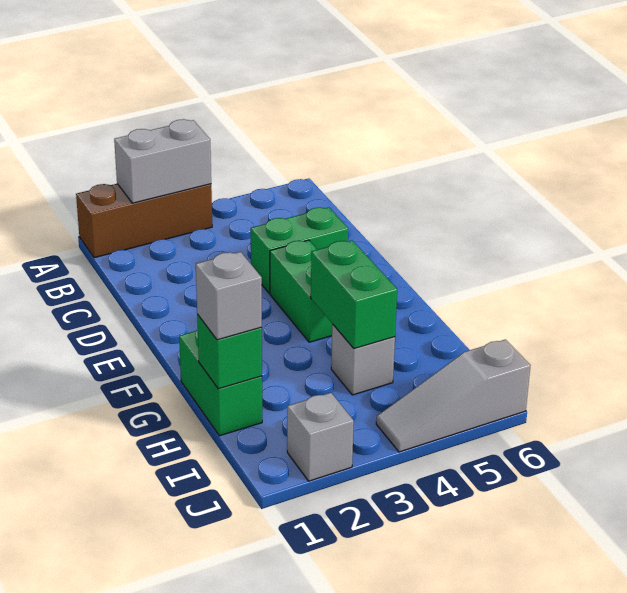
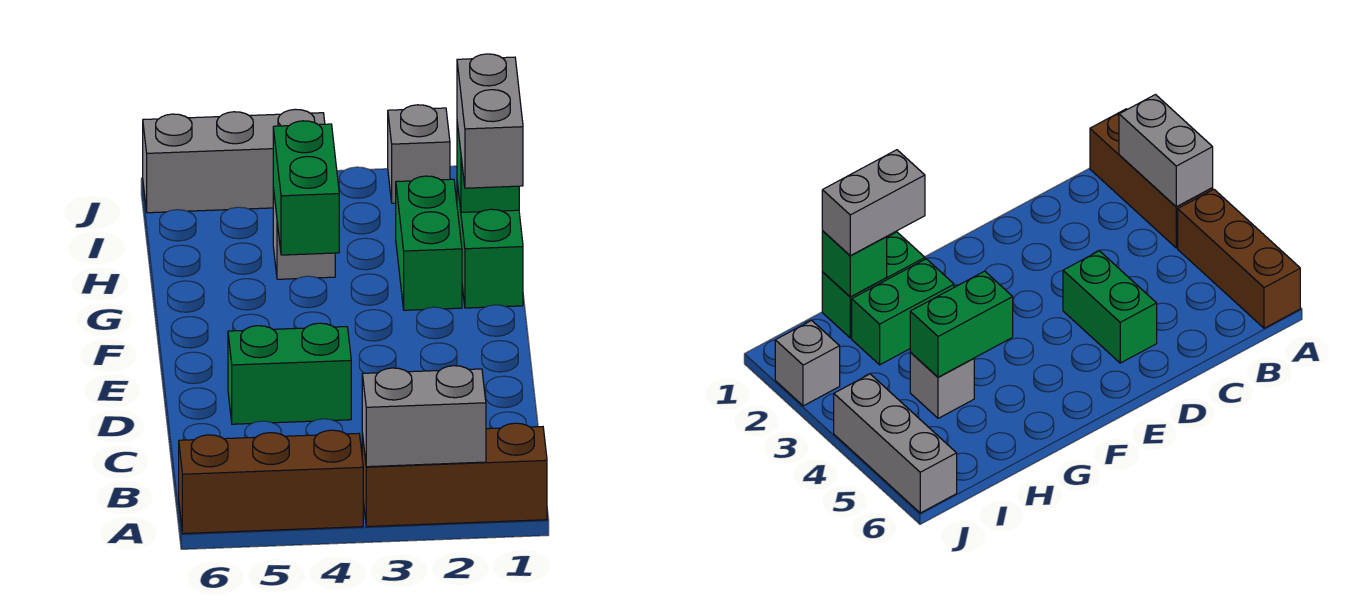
none -> brown 1x3 brick [179,430,363,534]
green 1x2 brick [270,240,332,342] -> green 1x2 brick moved to [396,176,462,310]
grey 1x1 brick [196,252,262,340] -> grey 1x2 brick [457,54,523,188]
grey 1x3 slope [376,340,531,452] -> grey 1x3 brick [143,109,325,213]

